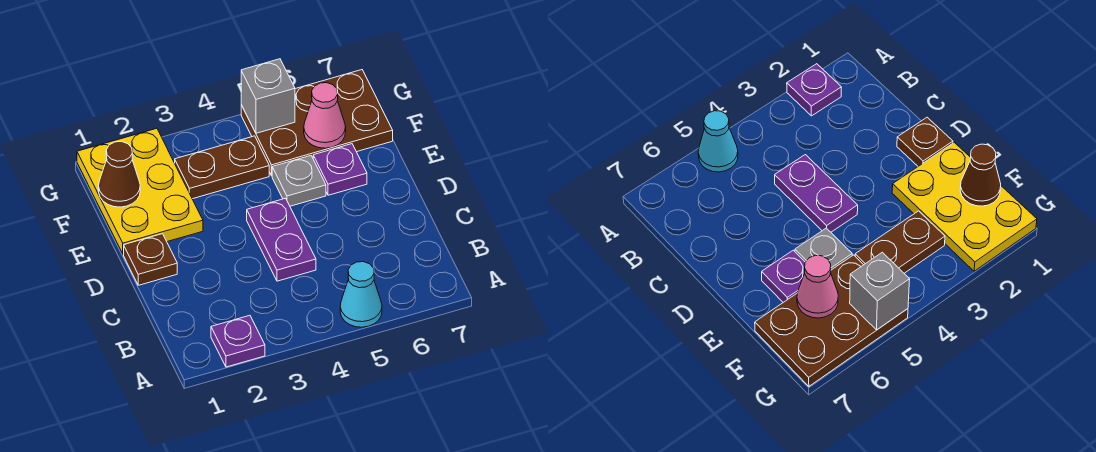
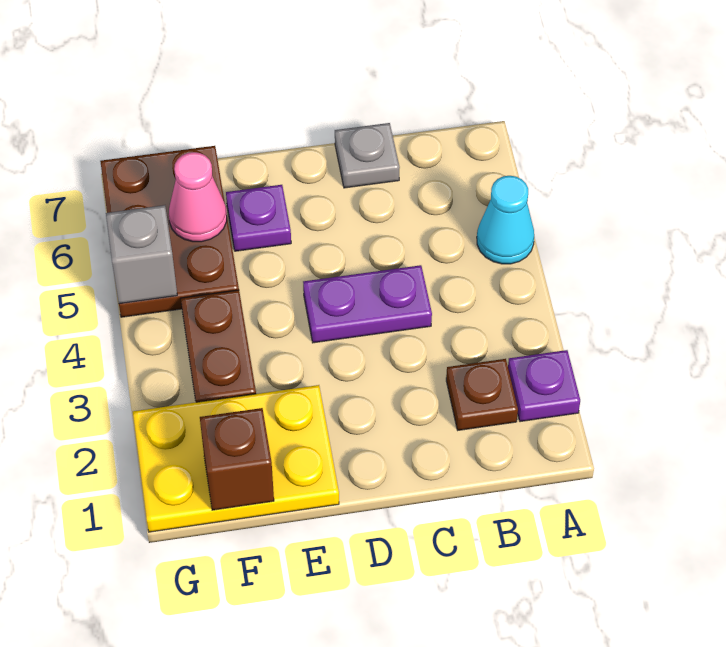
brown 1x1 plate [124,234,177,285] -> brown 1x1 plate moved to [446,359,518,430]
grey 1x1 plate [272,156,326,206] -> grey 1x1 plate moved to [335,123,400,188]
brown 1x1 cone [99,142,140,207] -> brown 1x1 brick [200,408,274,510]

